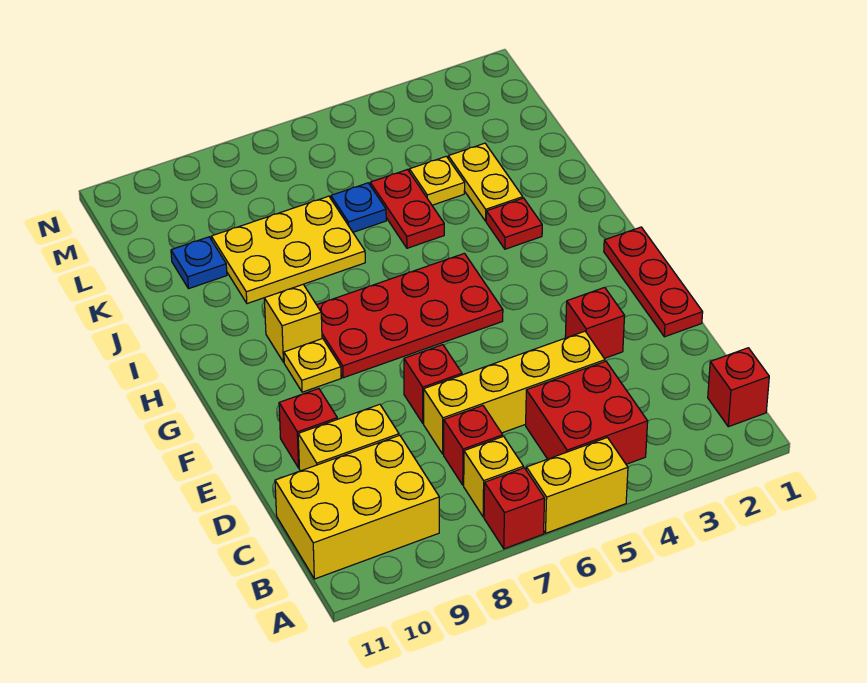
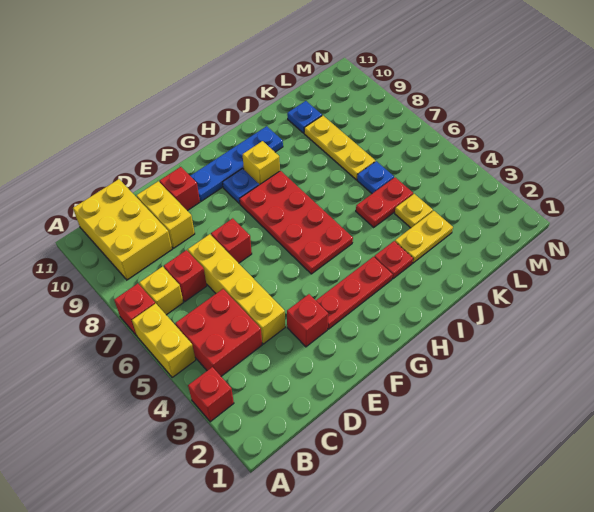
red 1x1 brick [708,348,769,427] -> red 1x1 brick moved to [188,367,234,422]
red 1x3 plate [604,227,703,337] -> red 1x3 plate moved to [316,257,393,329]
none -> blue 1x4 plate [191,126,283,201]
yellow 1x1 plate [284,339,341,392] -> blue 1x1 plate [223,169,259,203]
yellow 2x3 plate [211,196,365,304] -> yellow 1x3 plate [304,115,375,180]

